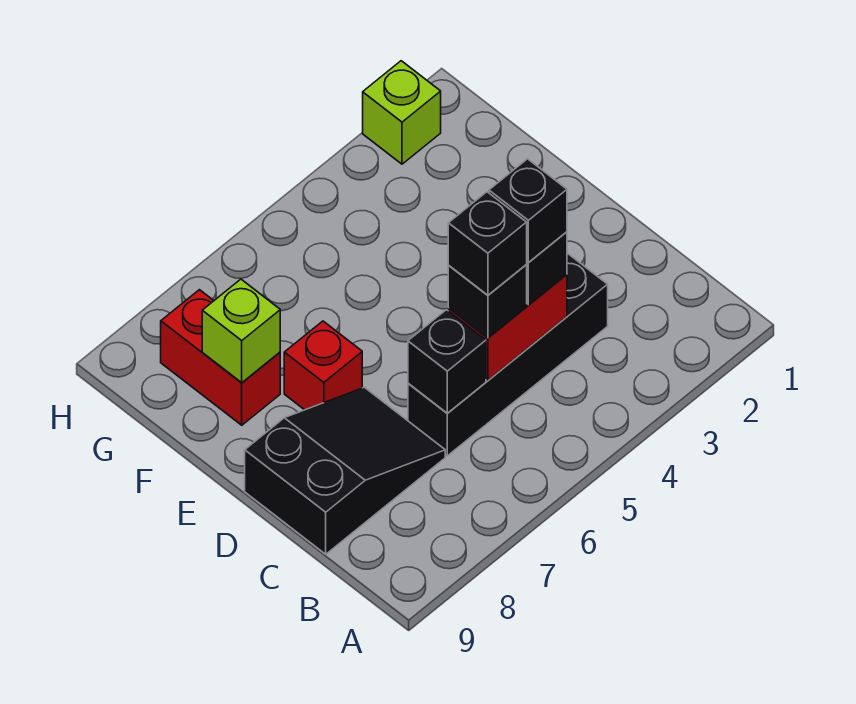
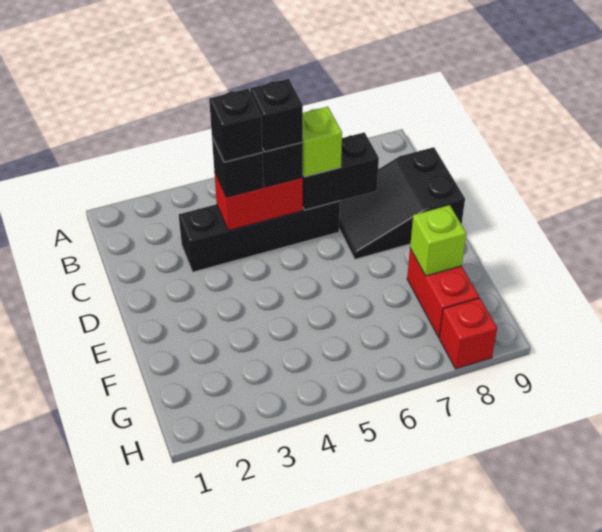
black 1x1 brick [408,310,486,413] -> black 1x2 brick [302,132,379,210]
red 1x1 brick [284,321,362,410] -> red 1x1 brick moved to [439,298,497,369]
lime 1x1 brick [363,61,441,164] -> lime 1x1 brick moved to [303,107,342,177]

